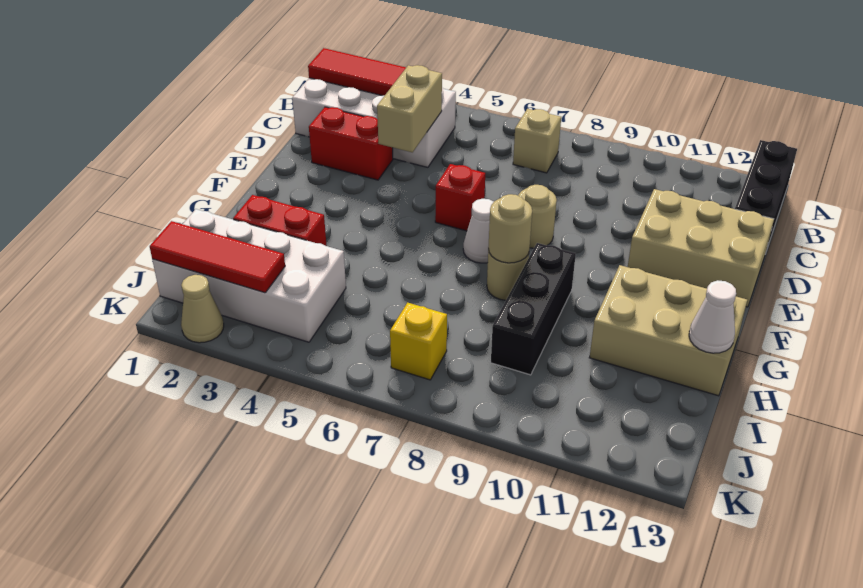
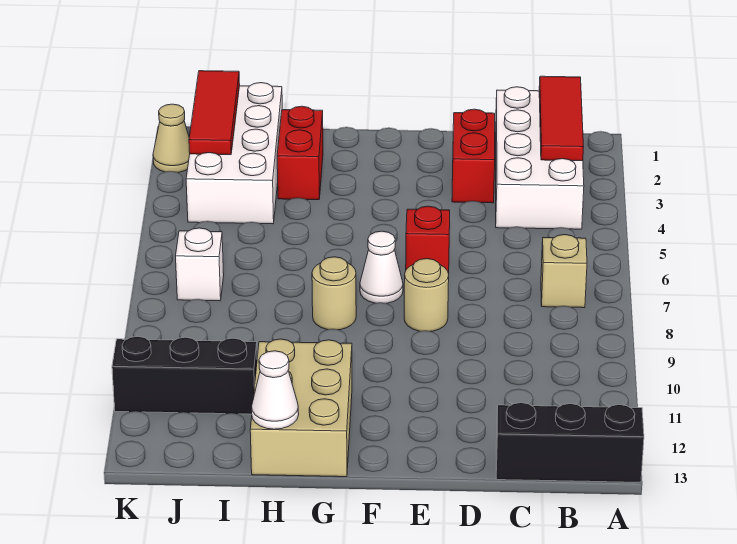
tan 1x2 brick [377,65,442,152] -> none
tan 2x3 brick [628,189,774,307] -> none
tan 1x1 round brick [488,194,532,263] -> none
black 1x3 brick [491,243,576,375] -> black 1x3 brick moved to [112,336,257,414]
yellow 1x1 brick [390,303,447,380] -> white 1x1 brick [176,228,224,301]

